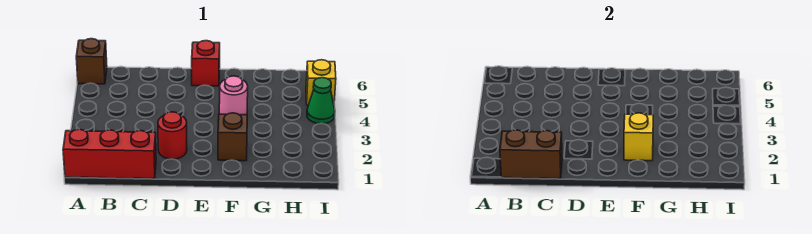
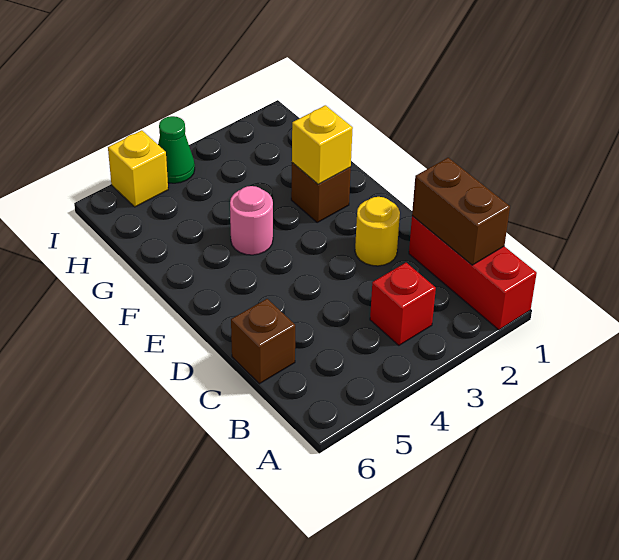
brown 1x1 brick [76,39,107,84] -> brown 1x1 brick moved to [231,299,295,384]
red 1x1 round brick [158,112,187,159] -> yellow 1x1 round brick [355,197,400,266]
red 1x1 brick [192,41,220,86] -> red 1x1 brick moved to [370,263,436,345]

